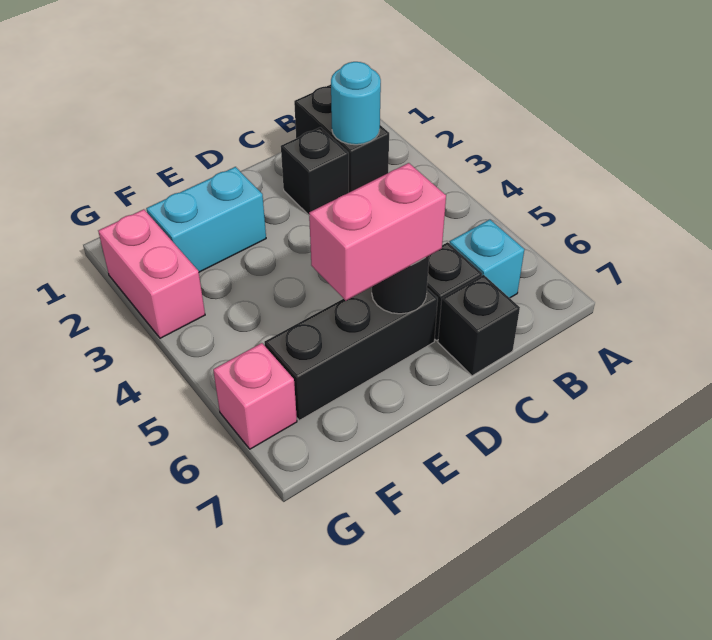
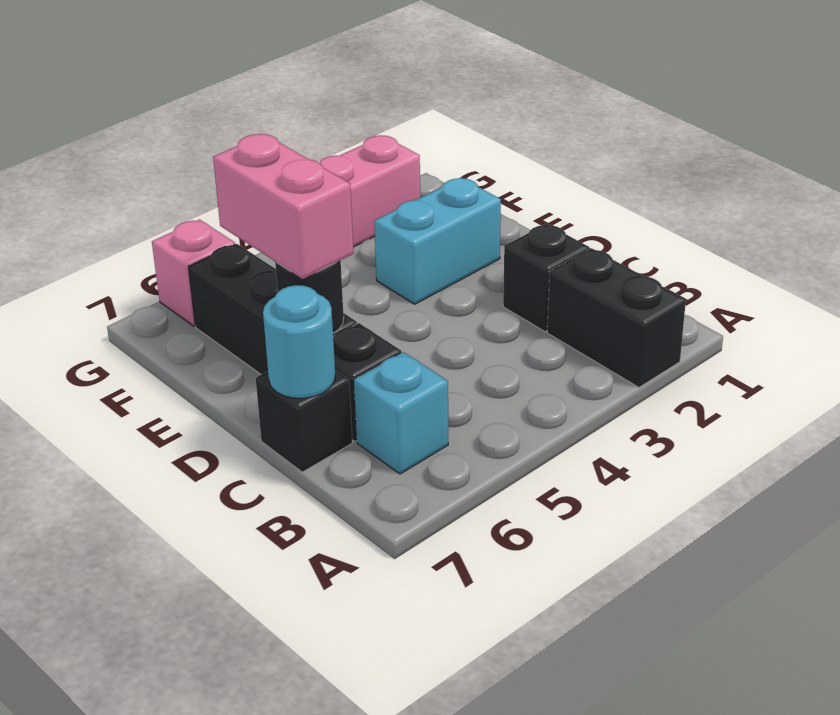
black 1x2 brick [294,85,389,192] -> black 1x2 brick turned to [547,248,686,387]
cyan 1x1 round brick [331,62,381,145] -> cyan 1x1 round brick moved to [263,285,335,398]
cyan 1x2 brick [146,167,266,272] -> cyan 1x2 brick turned to [374,178,501,304]

